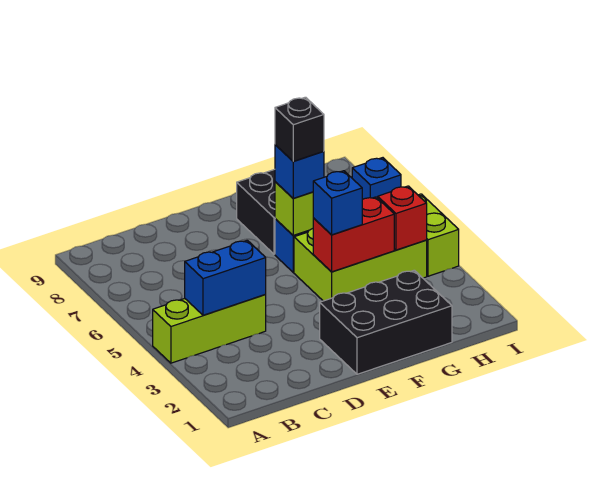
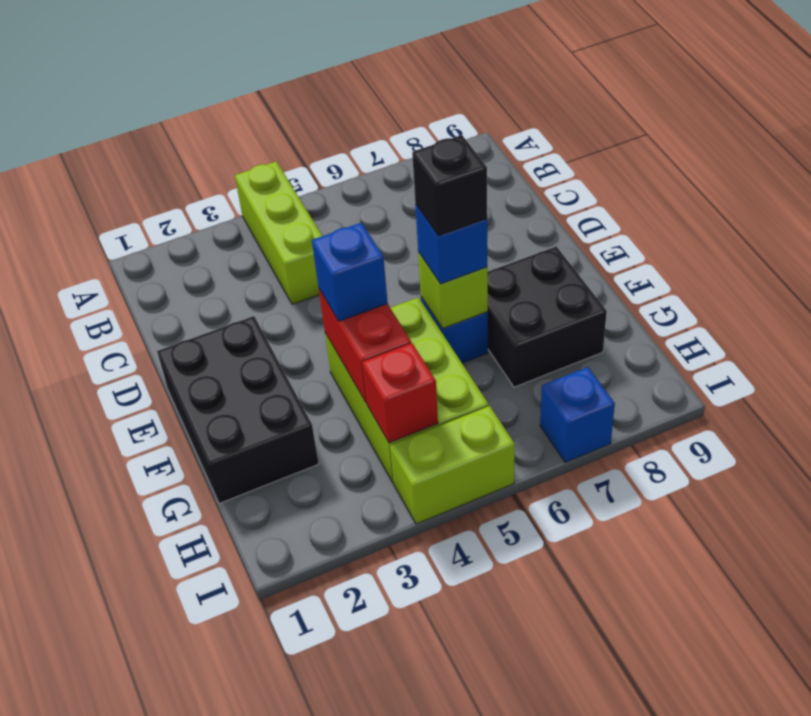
blue 1x2 brick [185,240,266,315] -> none

